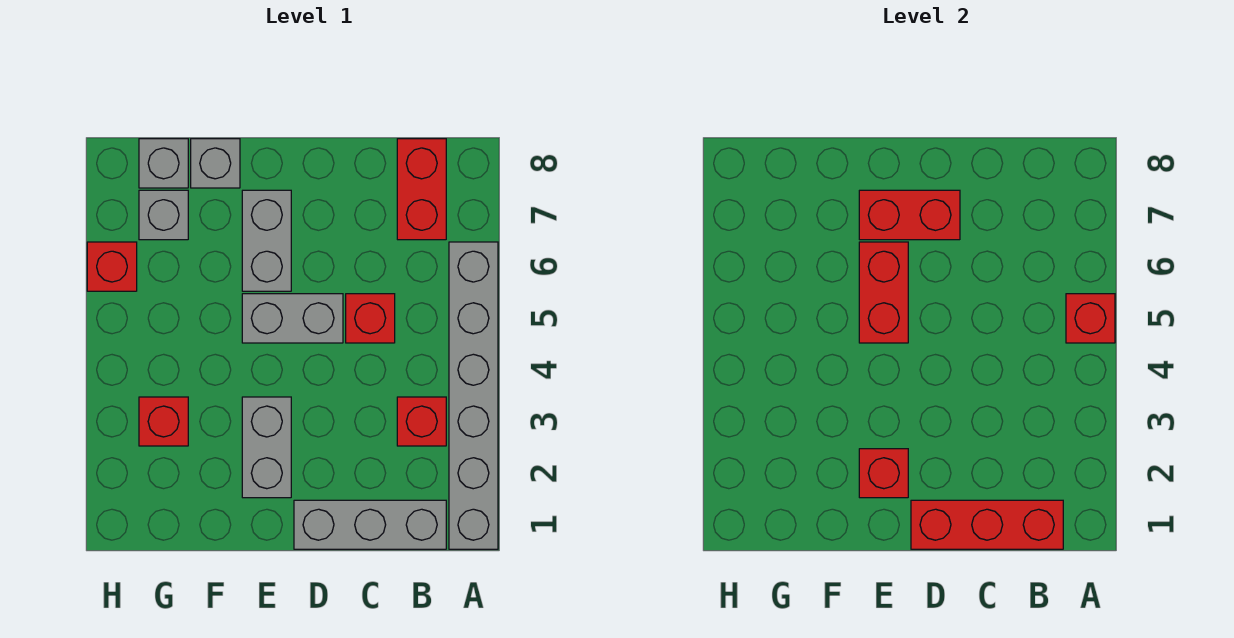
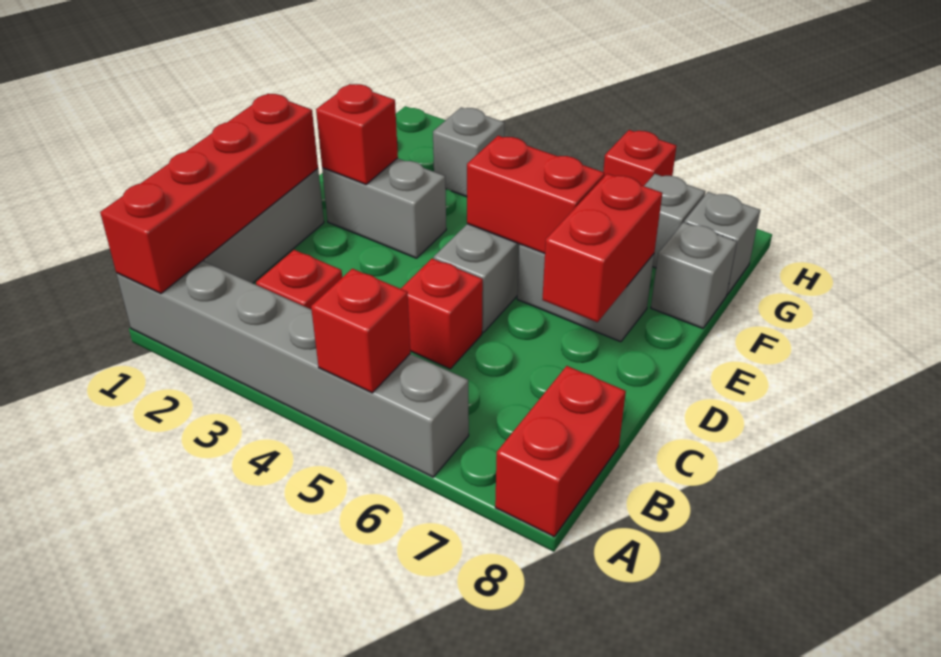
red 1x3 brick [911,500,1063,549] -> red 1x4 brick [100,94,318,293]
red 1x2 brick [397,139,446,240] -> red 1x2 brick turned to [495,366,626,537]
red 1x1 brick [139,397,188,446] -> grey 1x1 brick [433,108,505,197]

